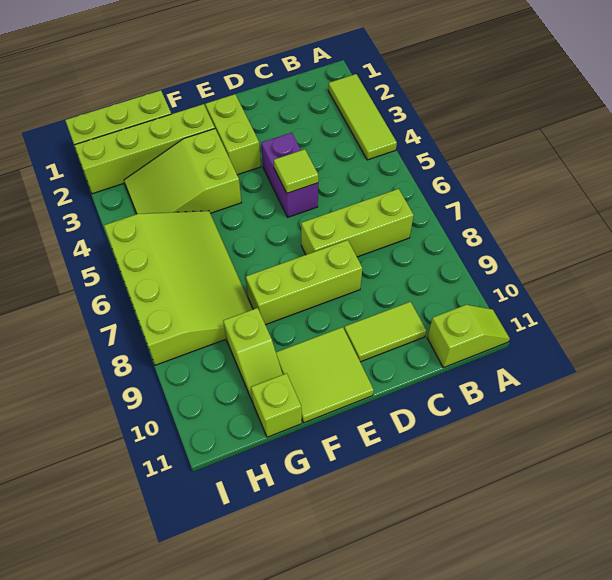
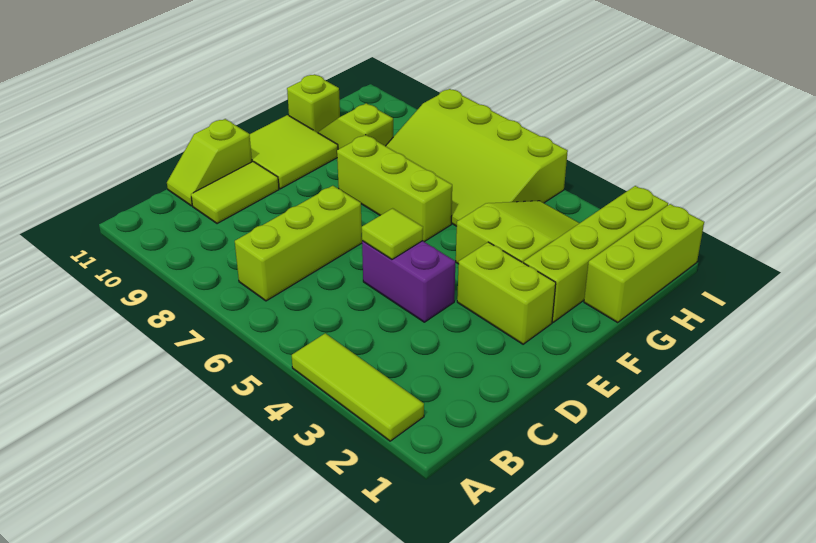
lime 1x2 slope [427,305,510,368] -> lime 1x2 slope moved to [167,119,252,206]
lime 1x3 brick [246,240,362,325] -> lime 1x3 brick turned to [337,135,452,242]

